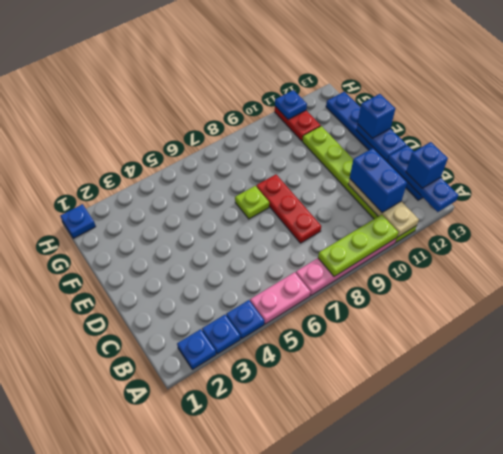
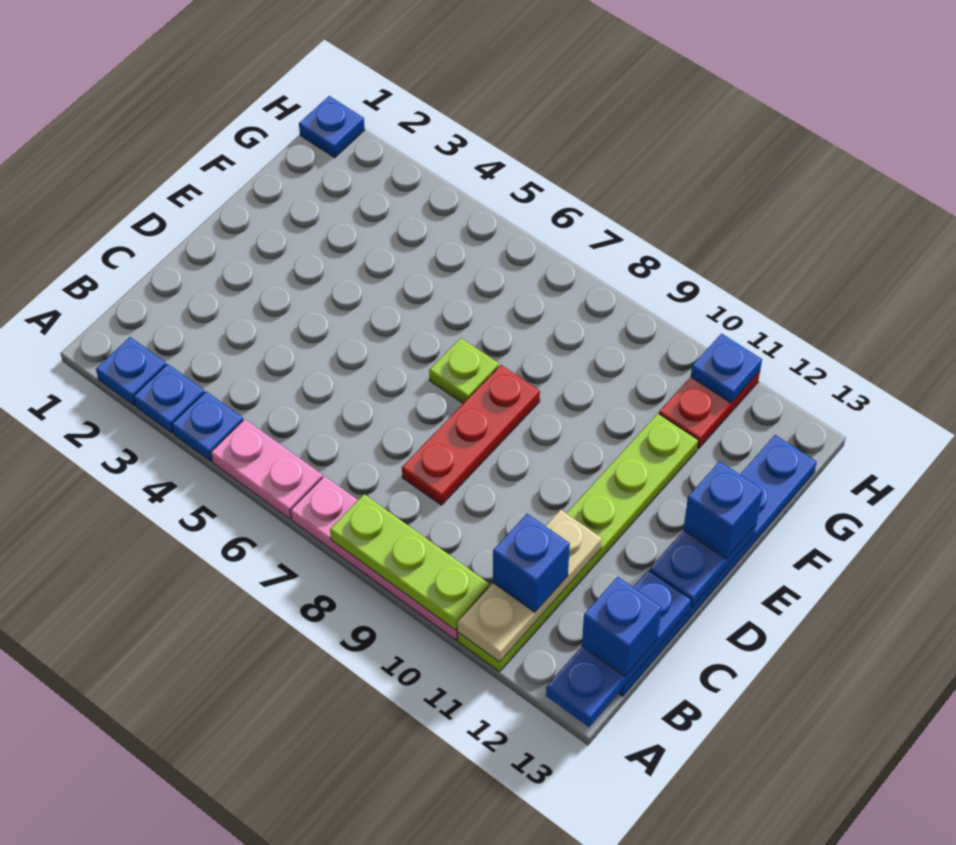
blue 1x2 brick [350,148,407,213] -> blue 1x1 brick [493,514,570,612]

